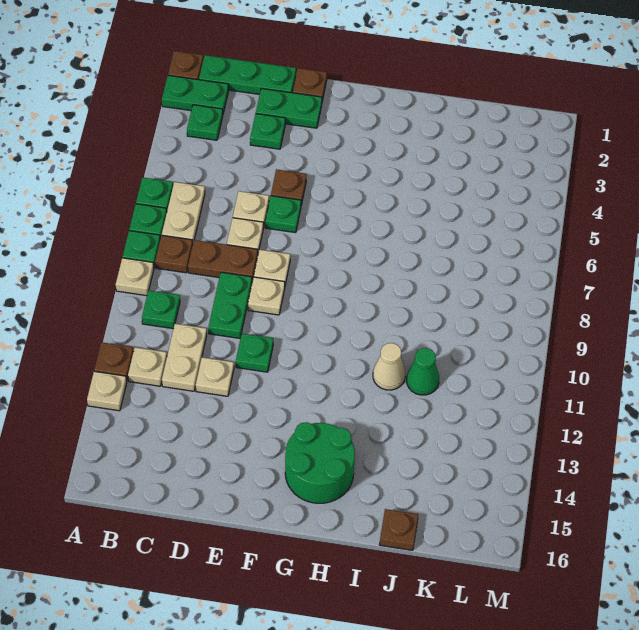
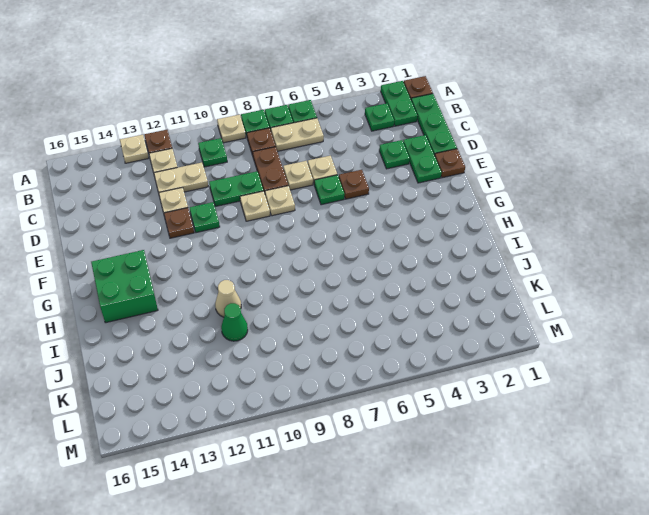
green 2x2 round brick [285,422,355,503] -> green 2x2 brick [91,250,158,323]
brown 1x1 plate [380,509,418,550] -> brown 1x1 plate moved to [164,208,194,238]

